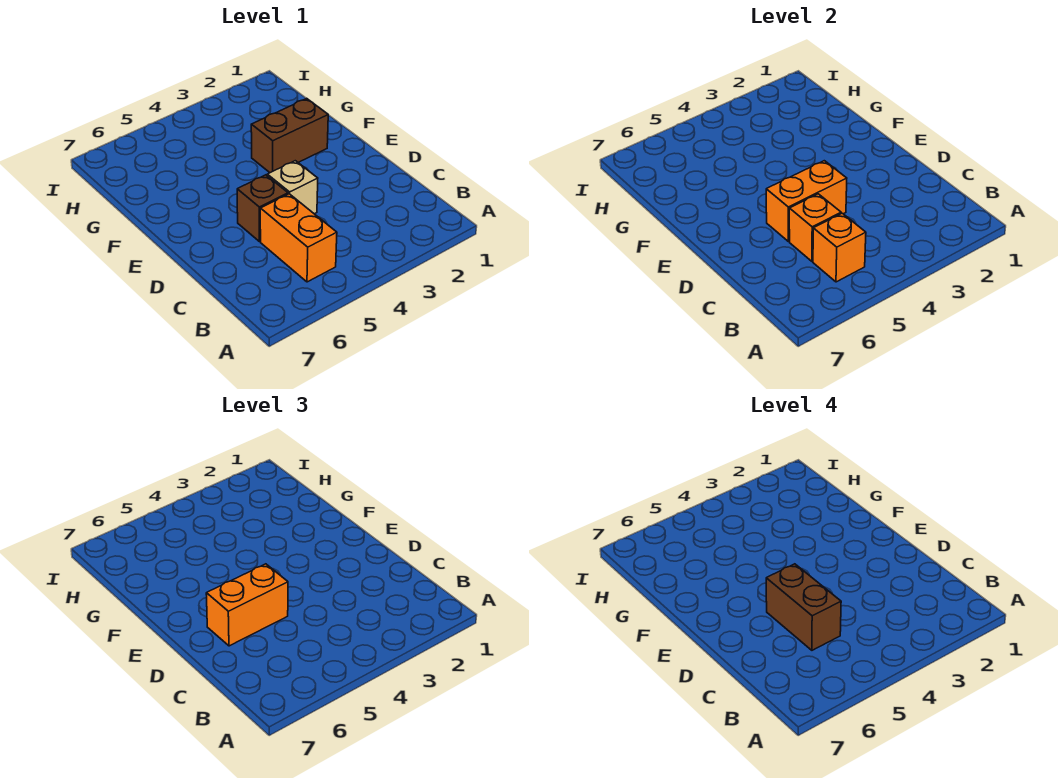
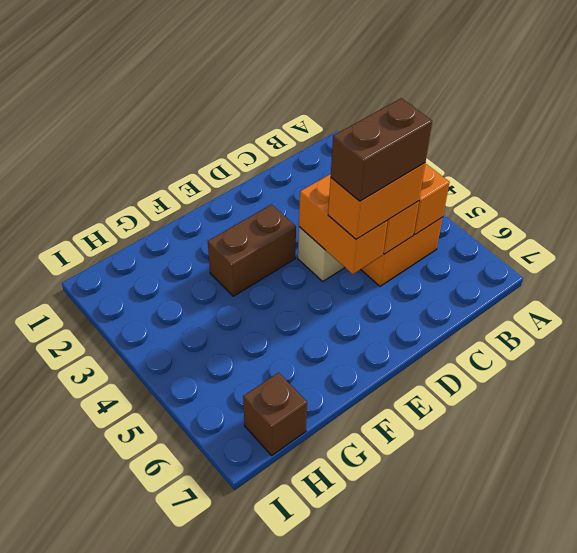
brown 1x1 brick [237,175,288,242] -> brown 1x1 brick moved to [243,373,307,455]
orange 1x2 brick [206,564,288,646] -> orange 1x2 brick turned to [328,163,425,239]
brown 1x2 brick [251,98,328,173] -> brown 1x2 brick turned to [208,205,296,296]

